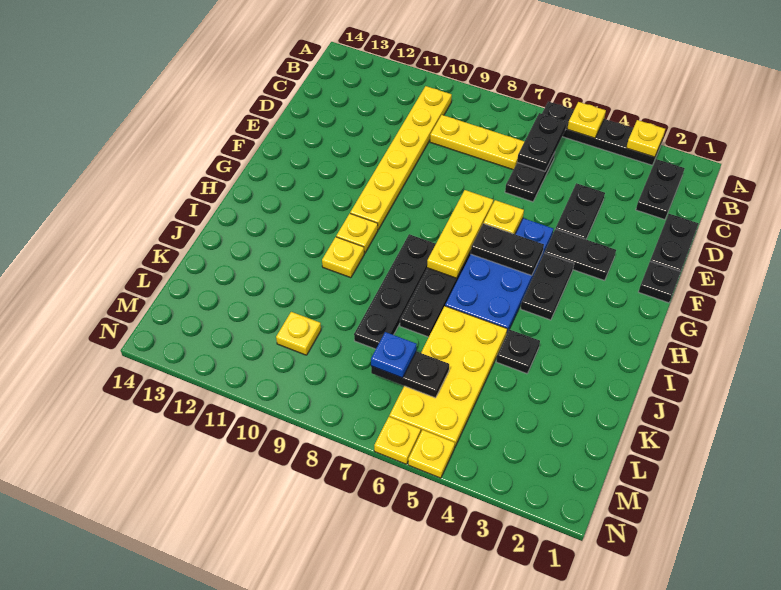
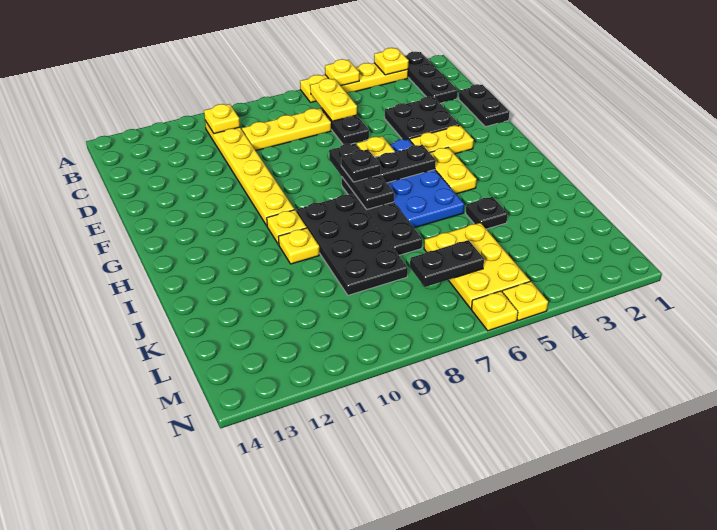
black 1x4 plate [542,101,662,165] -> yellow 1x4 plate [300,63,408,103]
black 1x2 plate [636,159,685,220] -> black 1x3 plate [405,52,458,103]
black 1x2 plate [517,113,567,171] -> yellow 1x2 plate [310,79,357,121]
black 1x2 plate [556,183,605,239] -> black 2x2 plate [384,97,459,140]
black 1x1 plate [639,261,681,303] -> black 1x1 plate moved to [341,149,381,182]
black 1x2 plate [545,229,616,281] -> yellow 1x2 plate [410,125,474,154]
yellow 1x3 plate [427,190,493,278] -> black 1x3 plate [329,143,394,209]
black 1x2 plate [520,253,574,320] -> yellow 1x2 plate [429,148,476,194]
black 1x4 plate [354,234,436,349] -> black 2x4 plate [296,194,408,295]
yellow 2x4 plate [389,306,507,446] -> yellow 2x3 plate [424,223,530,309]
blue 1x1 plate [371,332,417,378] -> none
yellow 1x1 plate [276,312,321,355] -> yellow 1x1 plate moved to [204,104,240,134]

